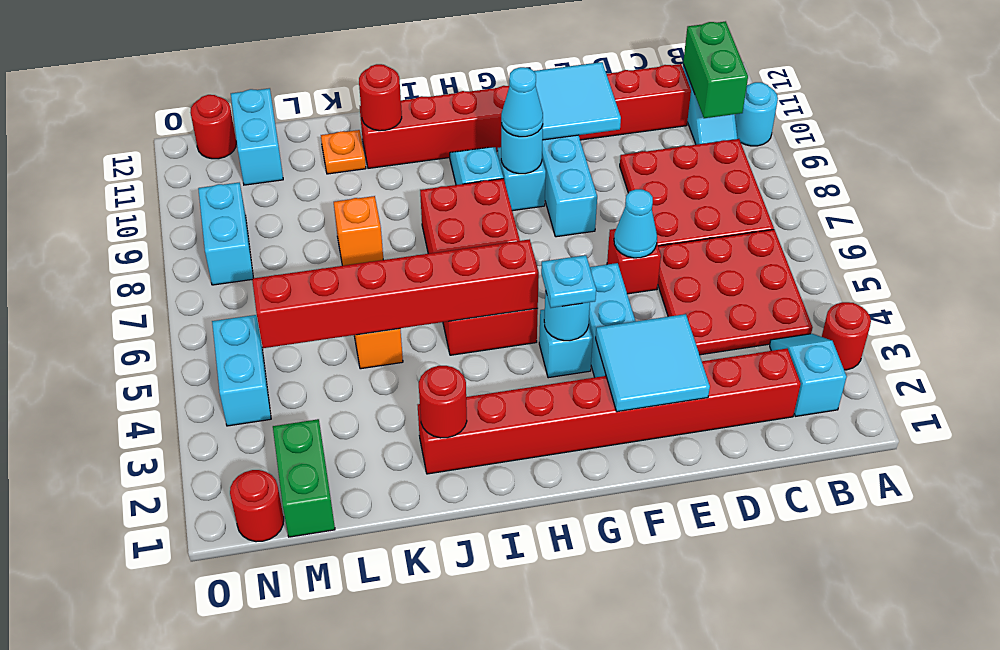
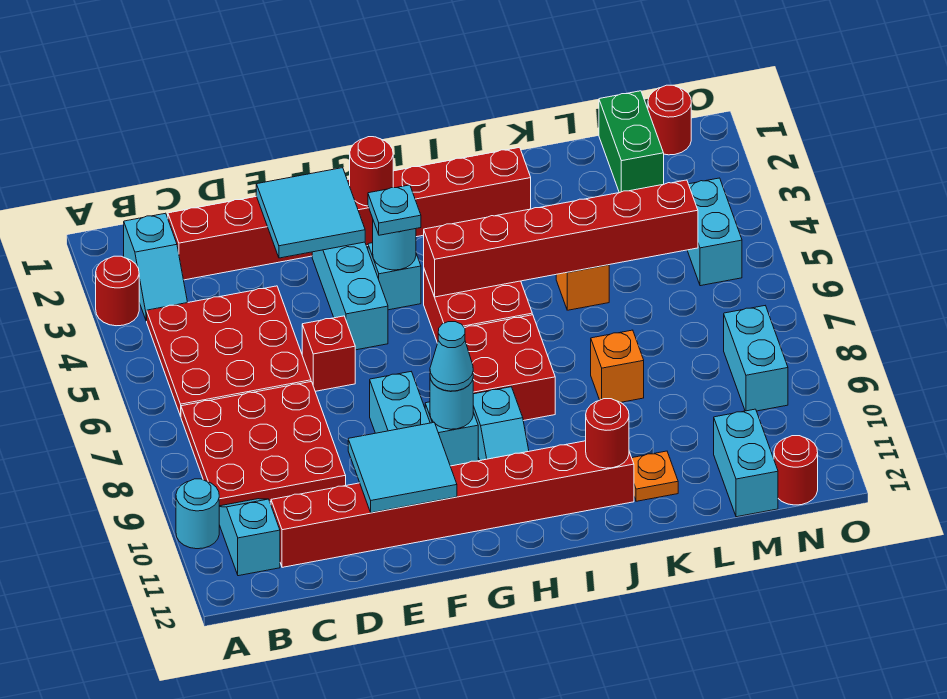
green 1x2 brick [683,21,748,118] -> none
cyan 1x1 cone [614,189,657,258] -> none
red 1x1 round brick [419,366,467,438] -> red 1x1 round brick moved to [350,137,393,206]

